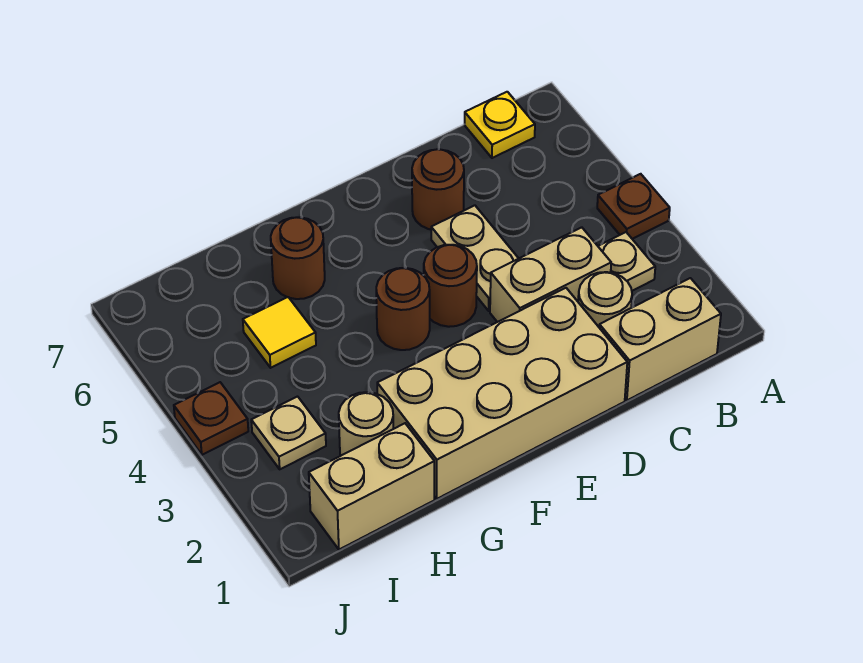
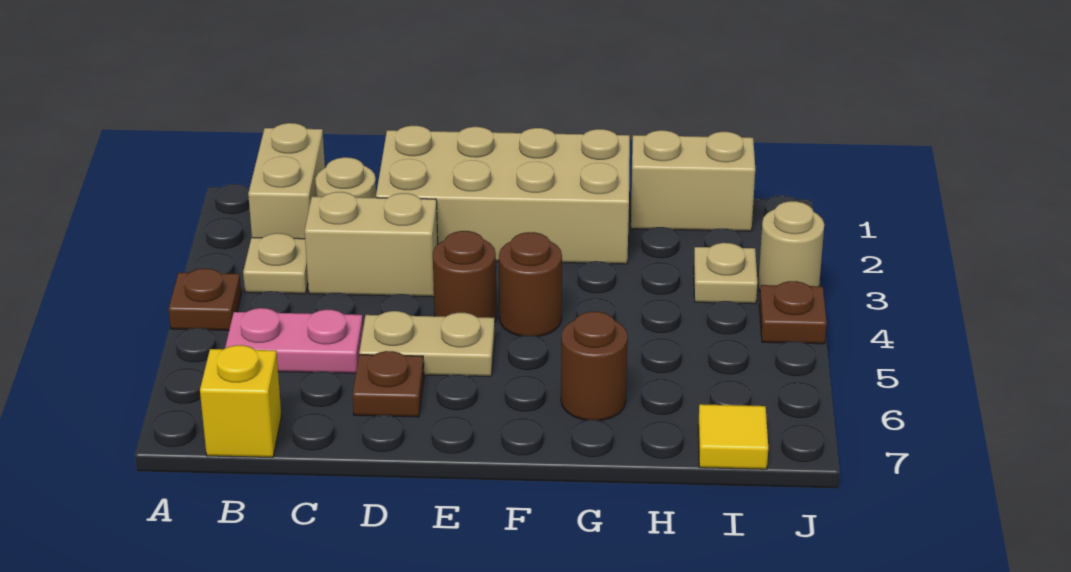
tan 1x2 brick [599,278,721,400] -> tan 1x2 brick turned to [248,123,325,239]
none -> pink 1x2 plate [225,308,363,373]
yellow 1x1 plate [465,92,535,158] -> yellow 1x1 brick [200,345,281,457]
tan 1x2 plate [431,205,519,311] -> tan 1x2 plate turned to [359,311,495,376]
brown 1x1 round brick [412,149,464,229] -> brown 1x1 plate [353,351,424,417]
tan 1x1 round brick [339,392,393,456] -> tan 1x1 round brick moved to [758,201,824,290]
yellow 1x1 tile [243,297,316,368] -> yellow 1x1 tile moved to [698,404,768,469]

